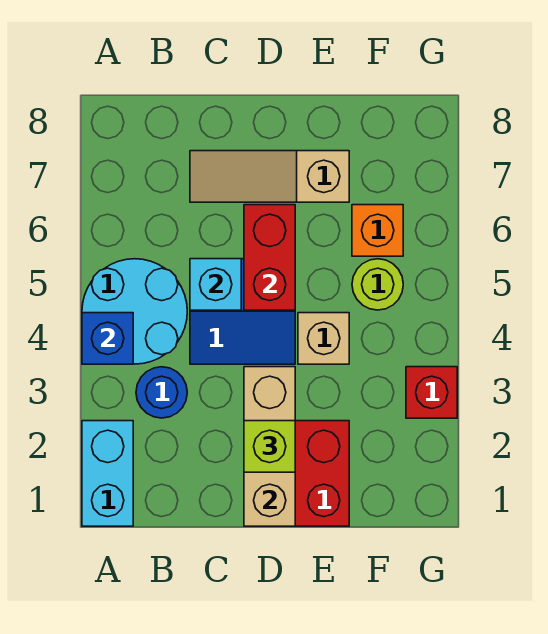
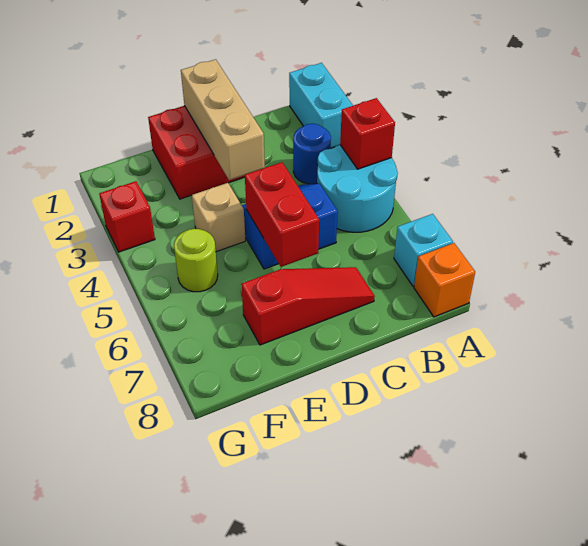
blue 1x1 brick [82,313,133,364] -> red 1x1 brick [340,98,395,169]
cyan 1x1 brick [190,259,241,310] -> cyan 1x1 brick moved to [394,214,453,286]
tan 1x3 slope [190,151,349,202] -> red 1x3 slope [241,267,375,345]
lime 1x1 brick [244,421,295,472] -> none
orange 1x1 brick [352,205,403,256] -> orange 1x1 brick moved to [414,243,475,317]

